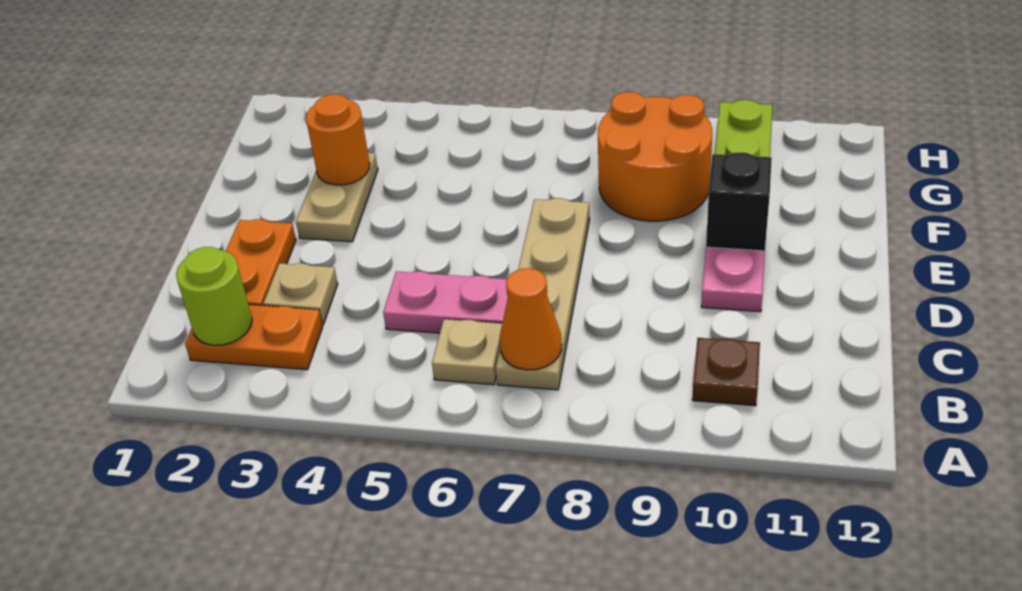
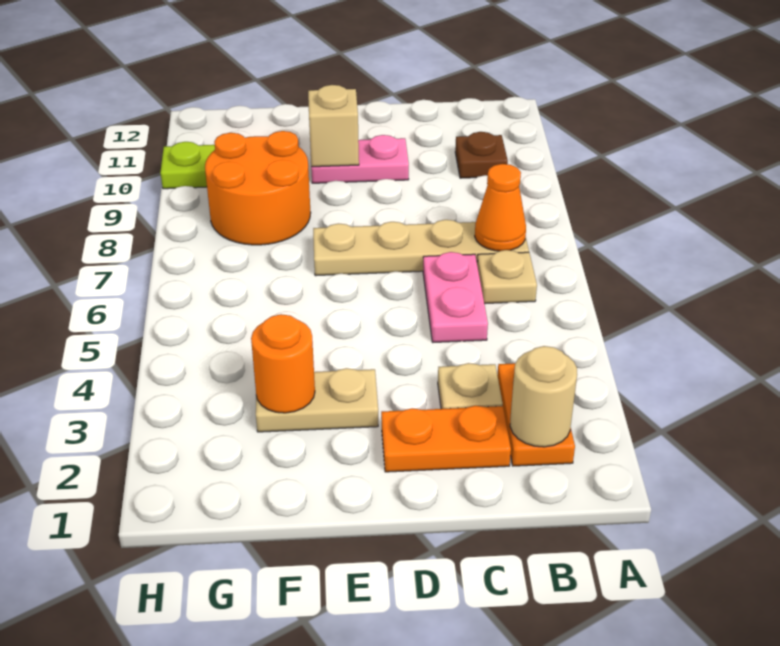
lime 1x1 round brick [176,247,252,345] -> tan 1x1 round brick [510,346,577,447]
black 1x1 brick [706,152,772,251] -> tan 1x1 brick [308,85,359,167]

